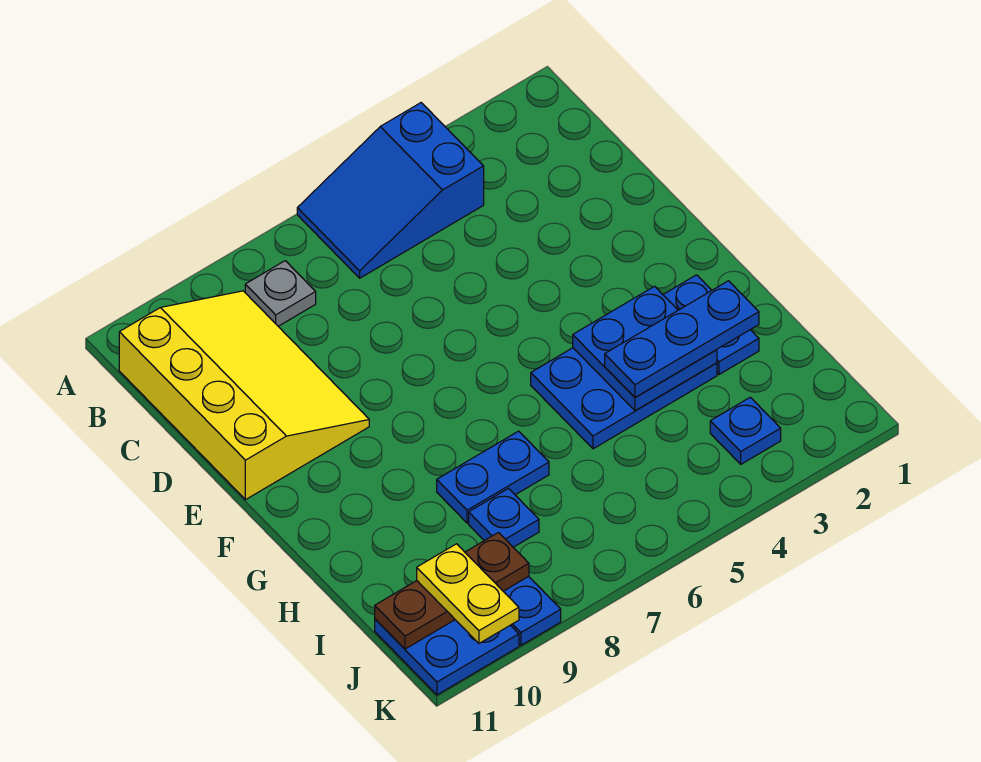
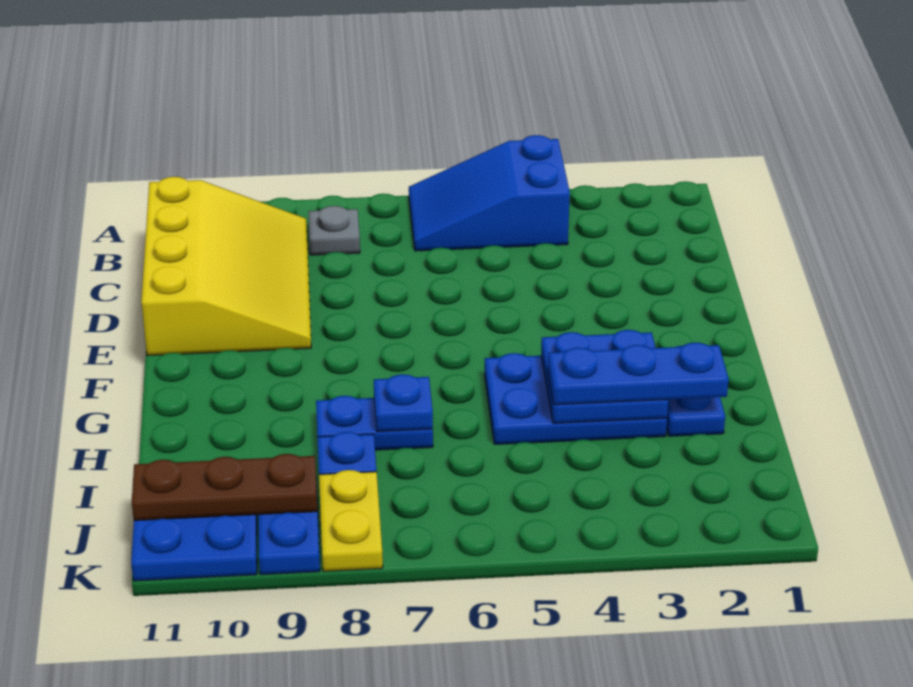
blue 1x1 plate [710,397,781,464] -> blue 1x1 plate moved to [374,374,433,432]
yellow 1x2 plate [417,544,519,643] -> yellow 1x2 plate moved to [319,470,383,571]

